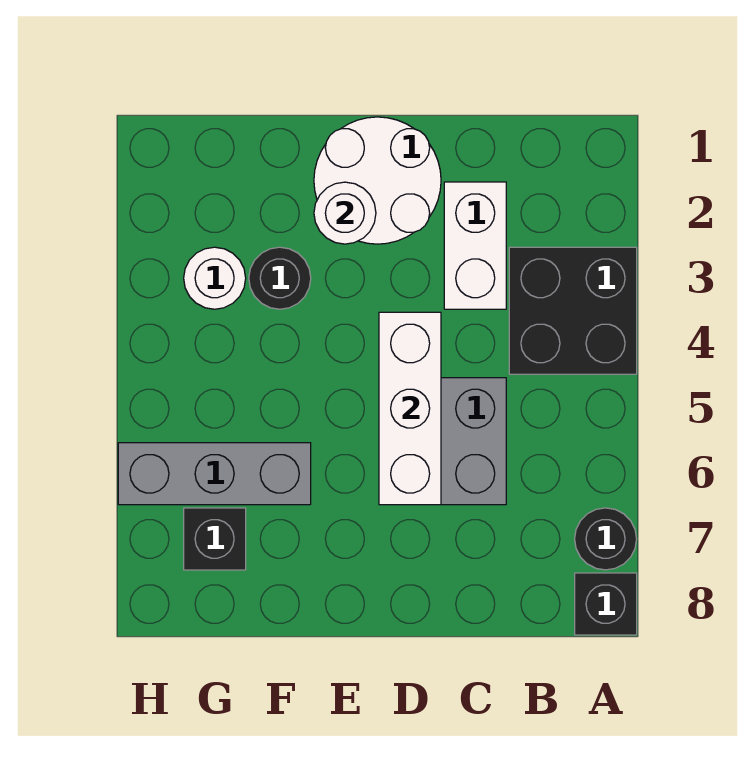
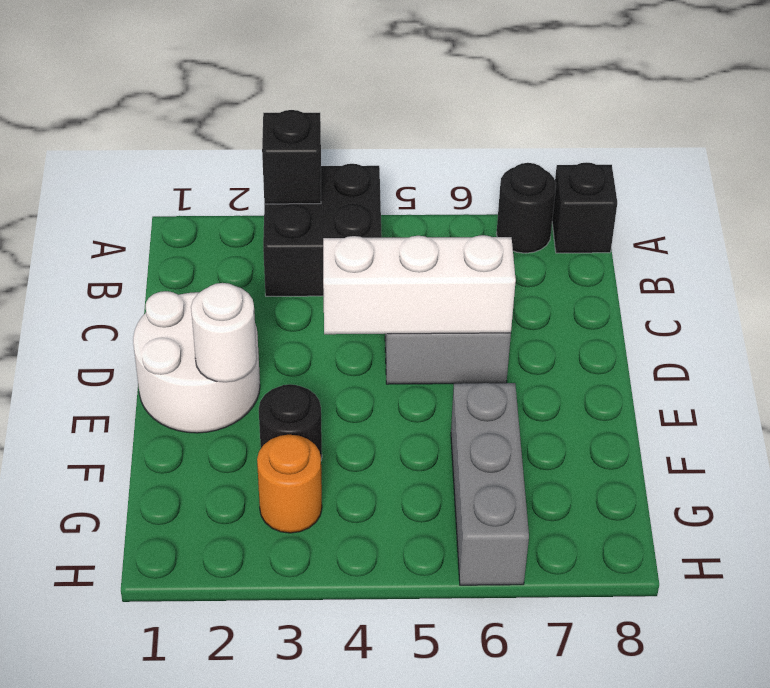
white 1x2 brick [444,182,506,309] -> none
white 1x1 round brick [184,247,246,309] -> orange 1x1 round brick [257,435,322,533]
black 1x1 brick [184,508,246,570] -> black 1x1 brick moved to [262,110,321,204]

